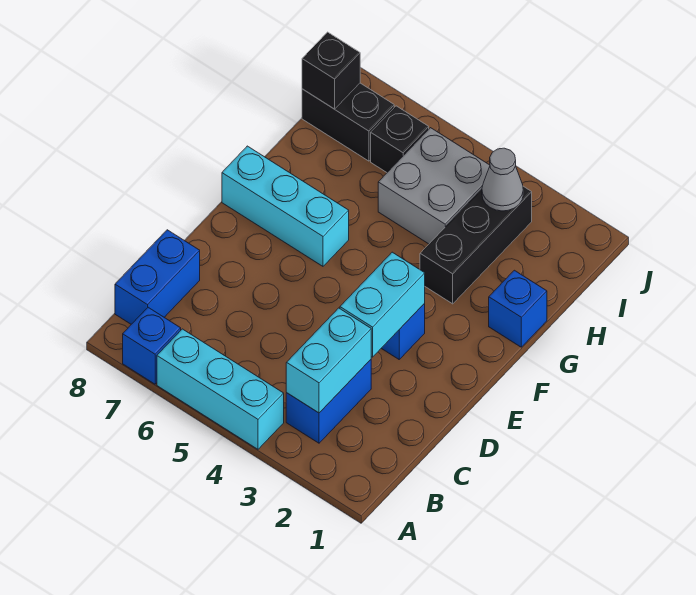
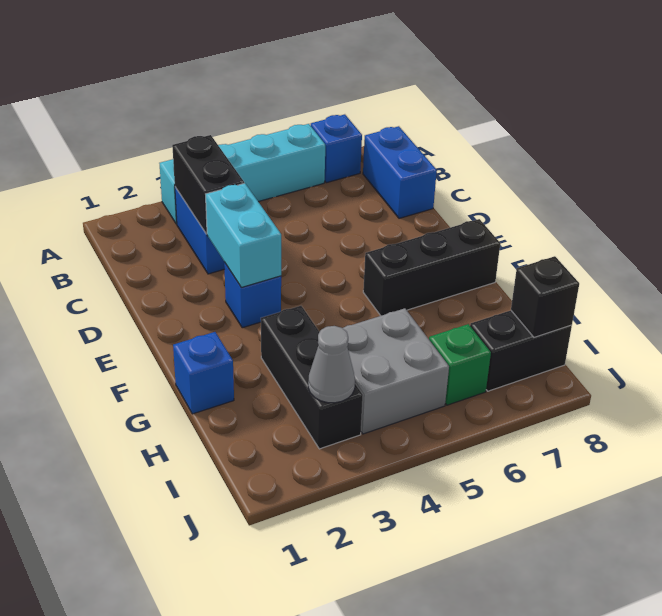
cyan 1x3 brick [157,329,284,449] -> cyan 1x4 brick [159,124,325,224]
cyan 1x2 brick [286,308,371,413] -> black 1x2 brick [172,135,244,234]
cyan 1x3 brick [222,146,349,266] -> black 1x3 brick [363,219,500,316]
black 1x1 brick [371,106,429,172] -> green 1x1 brick [429,324,491,405]

